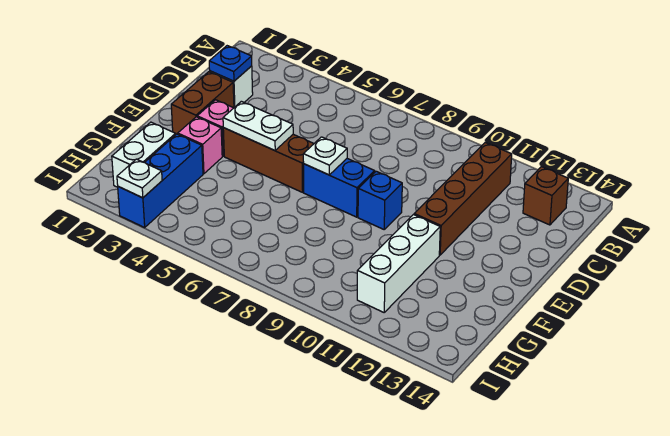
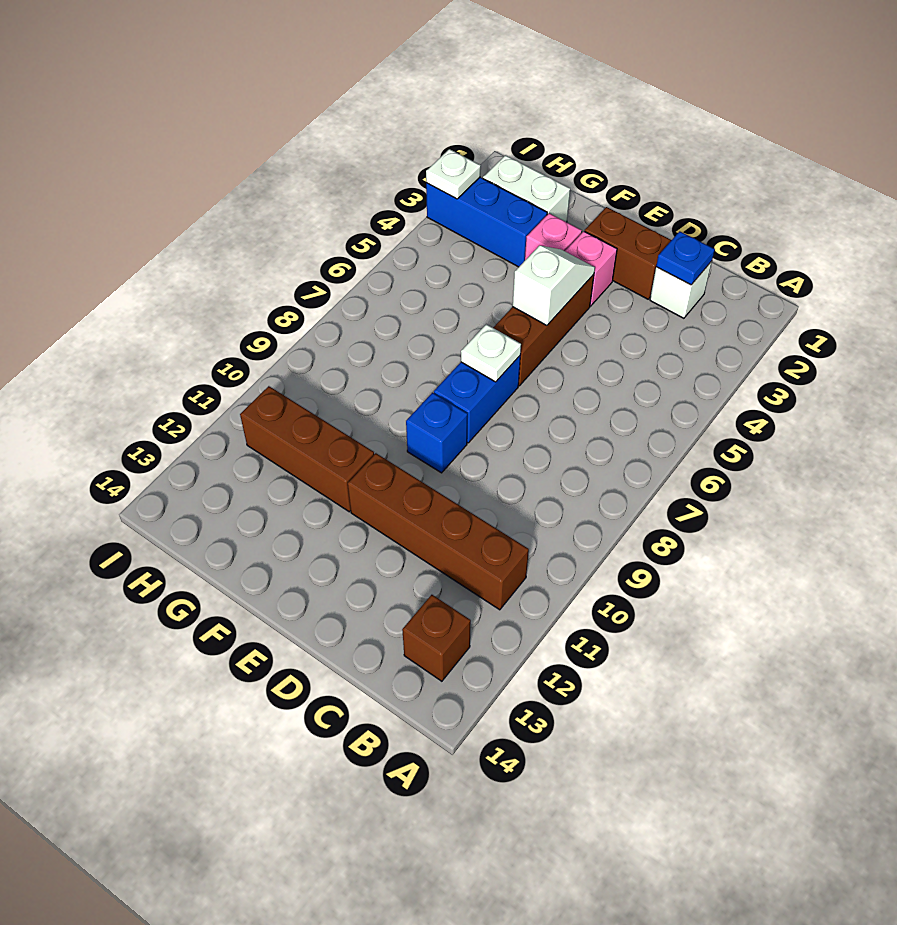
white 1x2 plate [223,101,293,150] -> white 1x2 slope [513,245,595,325]
white 1x3 brick [357,215,440,312] -> brown 1x3 brick [240,386,374,512]

